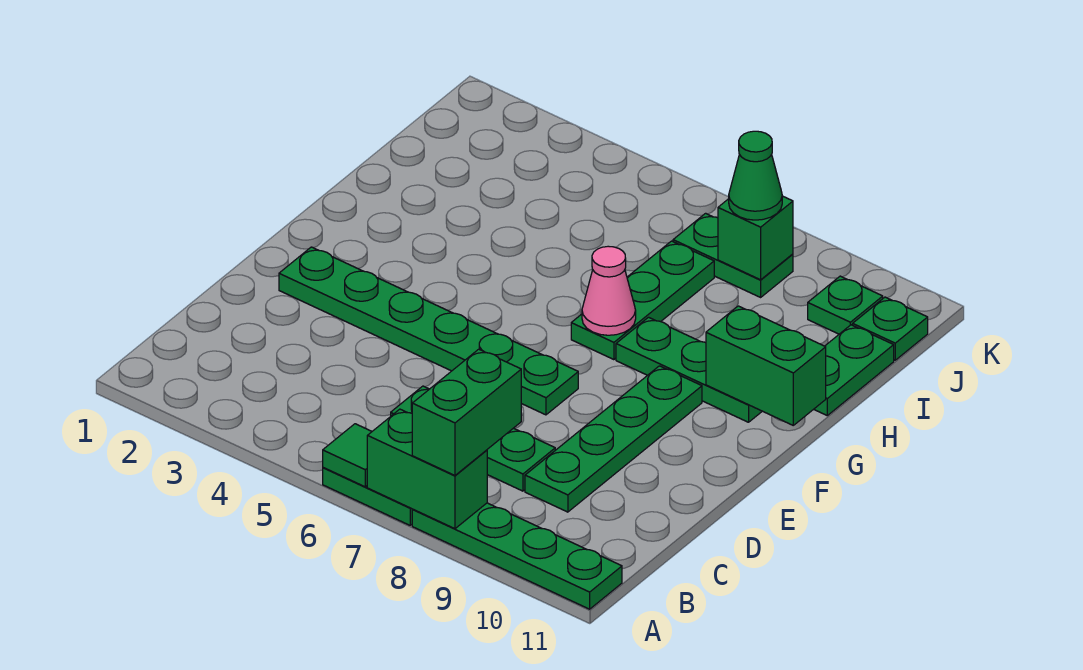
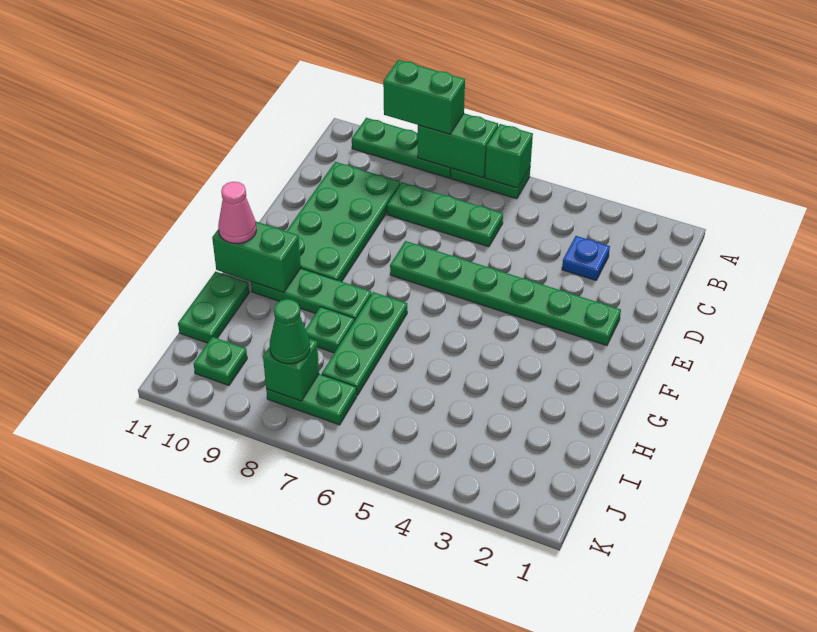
green 1x1 tile [323,424,372,487] -> green 1x1 brick [485,124,533,188]
green 1x4 plate [412,503,622,609] -> green 1x3 plate [352,118,451,178]
green 1x2 brick [412,349,521,475] -> green 1x2 brick turned to [383,60,465,134]
none -> blue 1x1 plate [562,236,610,280]
green 1x4 plate [525,366,702,512] -> green 2x4 plate [287,162,400,282]
pink 1x1 cone [582,246,636,335] -> pink 1x1 cone moved to [218,182,256,243]
green 1x1 plate [853,297,928,360] -> green 1x1 plate moved to [306,307,355,353]

